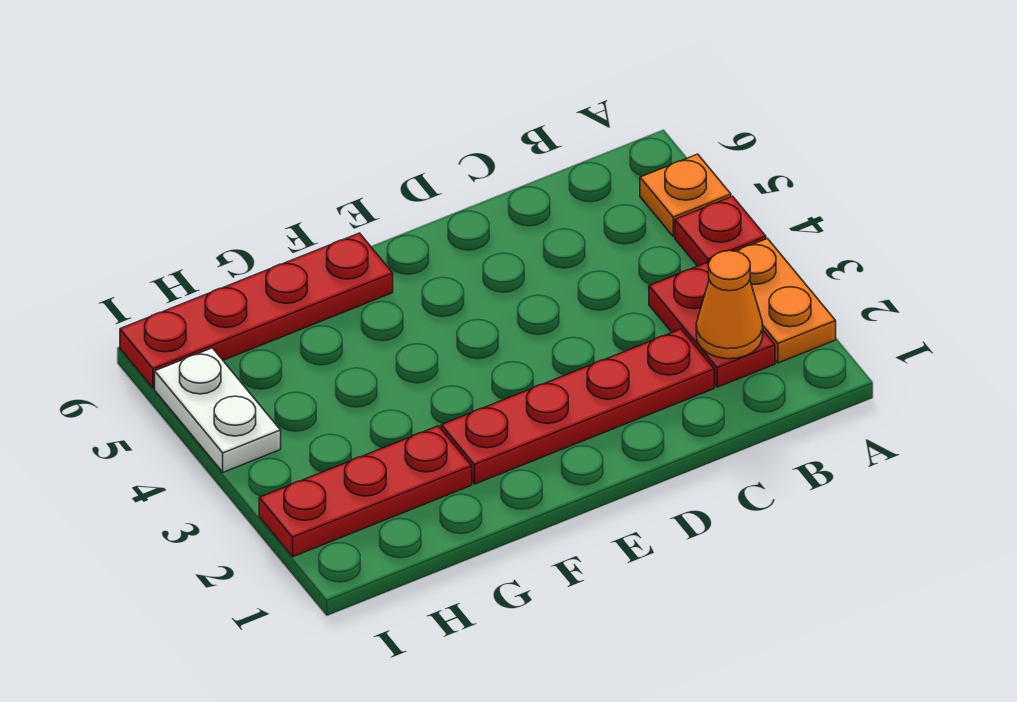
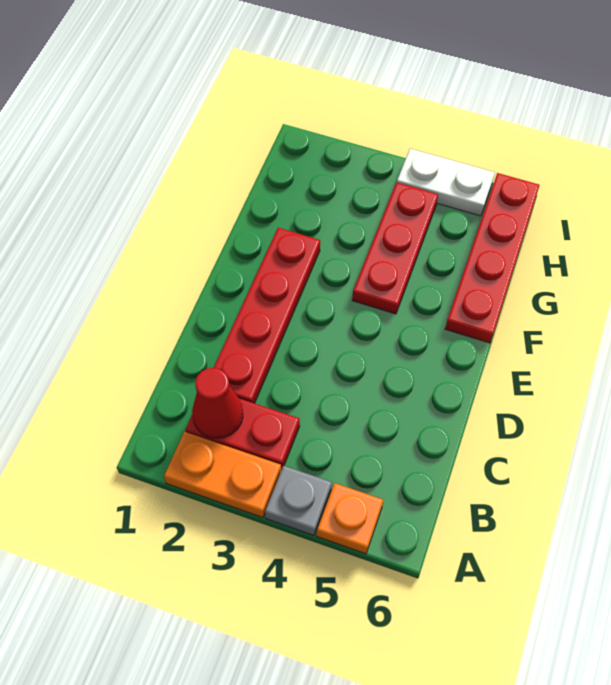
red 1x1 plate [675,196,766,266] -> grey 1x1 plate [265,466,332,535]
orange 1x1 cone [696,251,763,359] -> red 1x1 cone [192,368,243,438]
red 1x3 plate [259,426,472,557] -> red 1x3 plate moved to [352,182,438,314]

